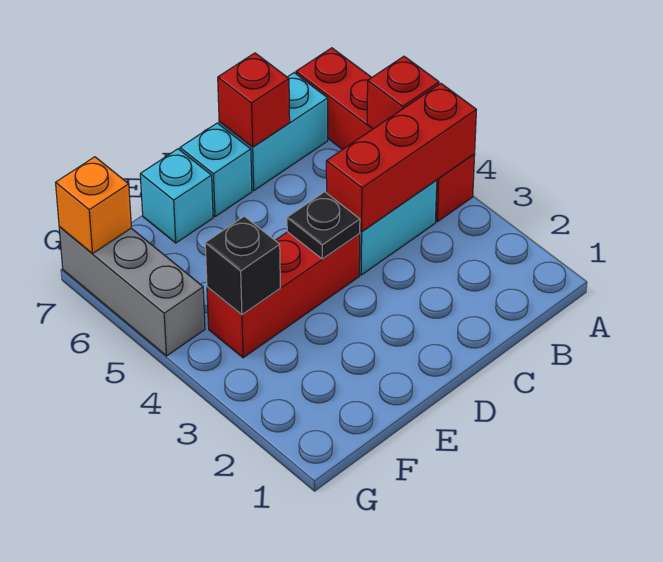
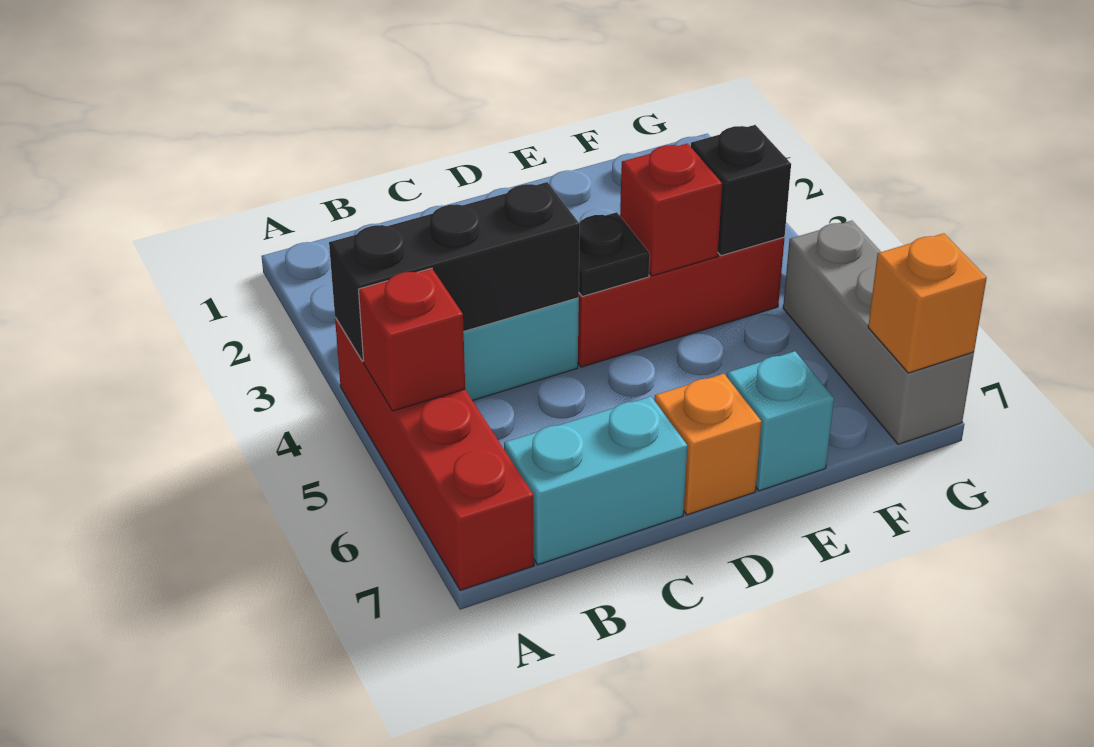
red 1x3 brick [326,83,476,232] -> black 1x3 brick [329,182,580,361]
red 1x1 brick [218,53,290,147] -> red 1x1 brick moved to [620,143,722,276]
cyan 1x1 brick [180,123,252,217] -> orange 1x1 brick [654,374,762,515]

